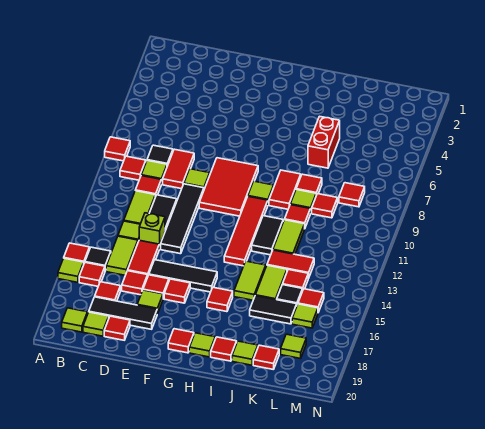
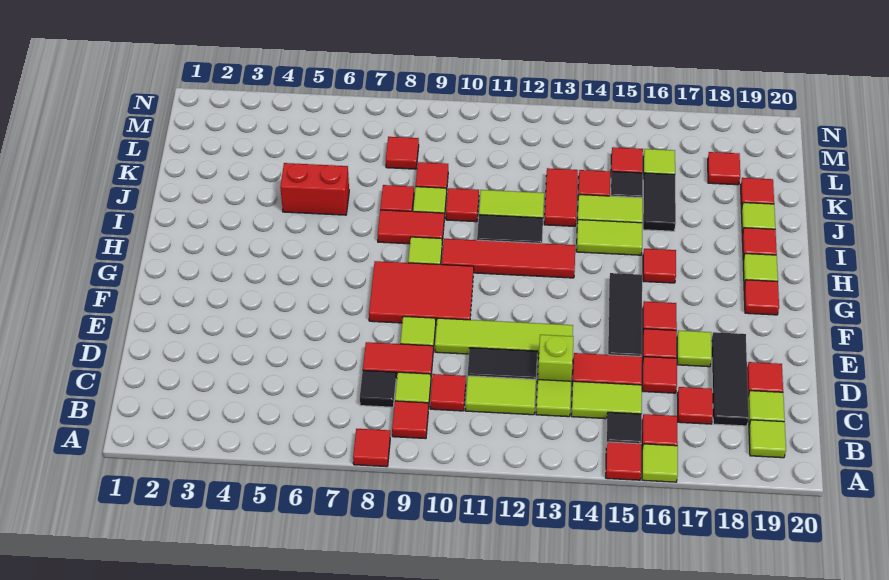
black 1x4 tile [161,184,204,254] -> lime 1x4 tile [435,318,573,358]
lime 1x1 tile [281,334,306,359] -> red 1x1 tile [708,152,740,185]

